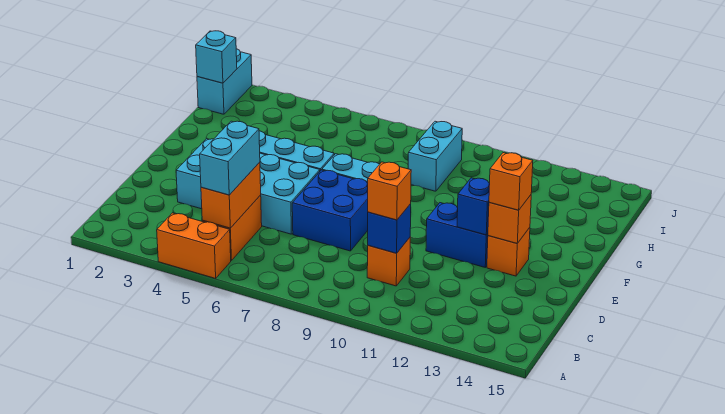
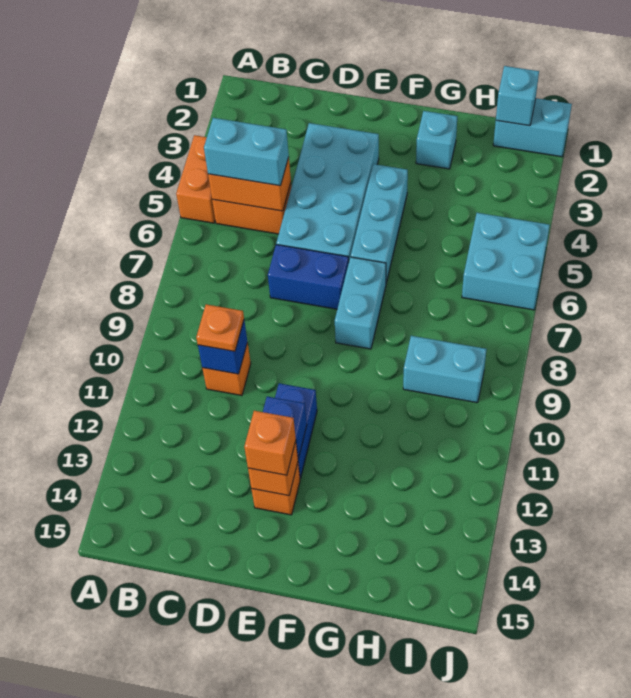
orange 1x1 brick [368,162,411,220] -> orange 1x1 plate [196,304,244,351]
blue 2x2 brick [292,170,368,251] -> blue 1x2 brick [268,245,349,309]
none -> cyan 1x1 brick [416,111,457,169]
none -> cyan 2x2 brick [462,213,550,310]

